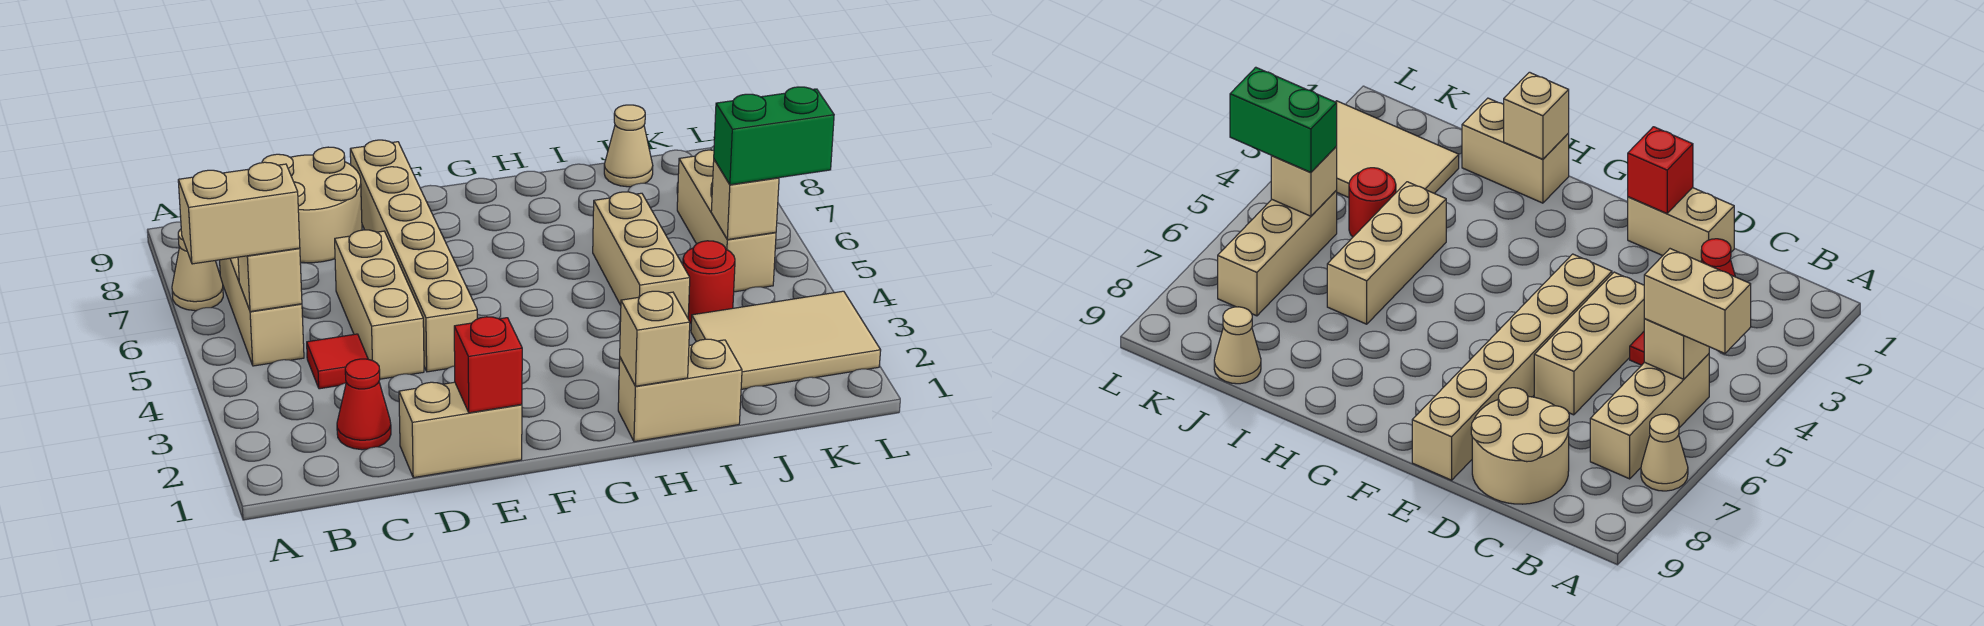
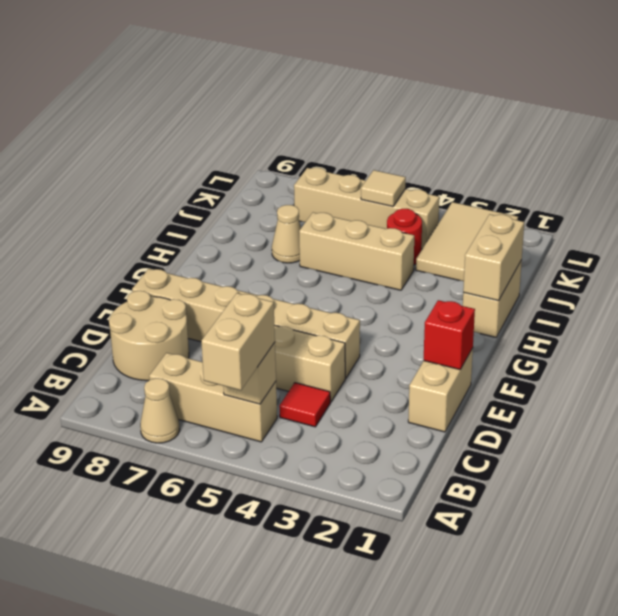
red 1x1 cone [337,359,391,450] -> none
tan 1x1 brick [620,291,690,386] -> tan 1x2 brick [463,214,524,301]
tan 1x1 cone [604,105,653,187] -> tan 1x1 cone moved to [272,205,301,263]
tan 1x3 brick [677,150,776,292] -> tan 1x4 brick [294,168,439,249]
tan 1x1 brick [711,159,779,240] -> tan 1x1 tile [361,170,406,206]
green 1x2 brick [714,87,834,185] -> none

